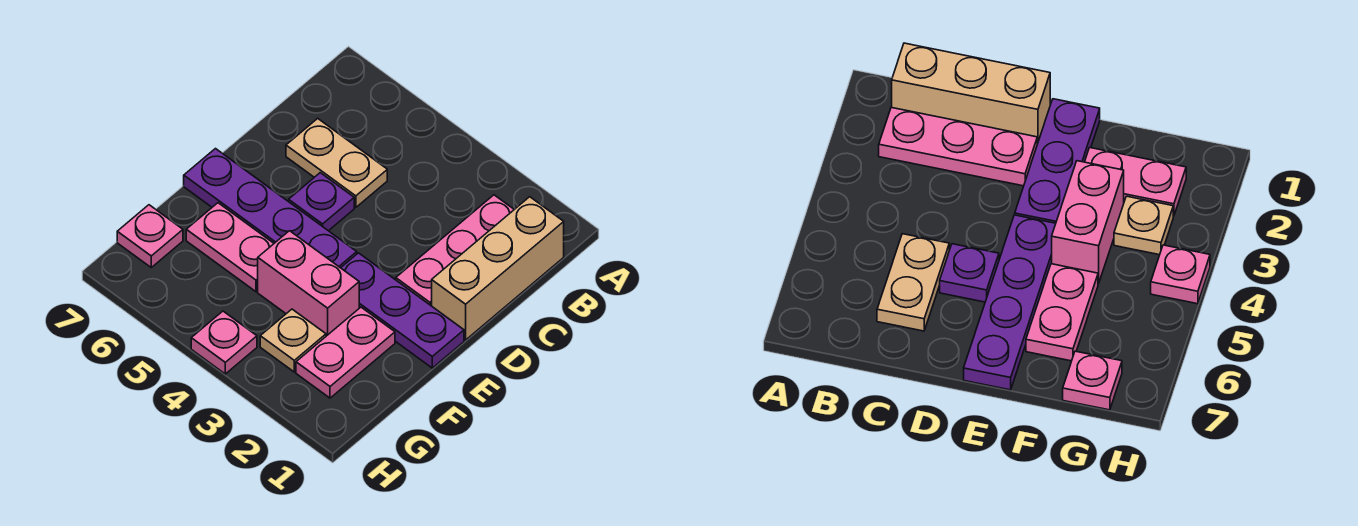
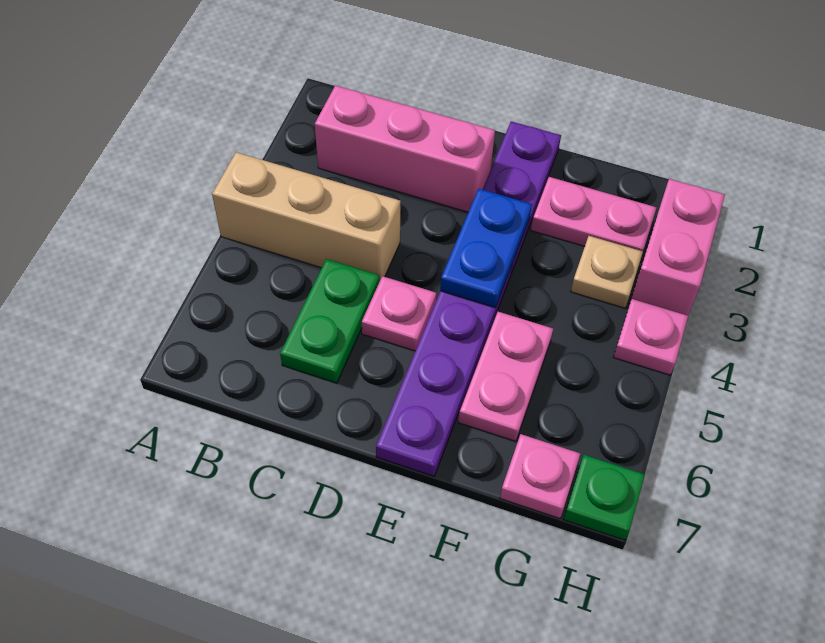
tan 1x3 brick [432,197,564,340] -> tan 1x3 brick moved to [212,152,401,280]
pink 1x3 plate [396,195,514,306] -> pink 1x3 brick [315,86,495,212]
tan 1x2 plate [286,118,387,207] -> green 1x2 plate [280,259,380,383]
purple 1x1 plate [289,173,354,231] -> pink 1x1 plate [362,276,436,351]
none -> blue 1x2 plate [440,189,532,307]
pink 1x2 brick [258,231,359,336] -> pink 1x2 brick moved to [632,179,725,315]
none -> green 1x1 plate [563,455,645,540]

